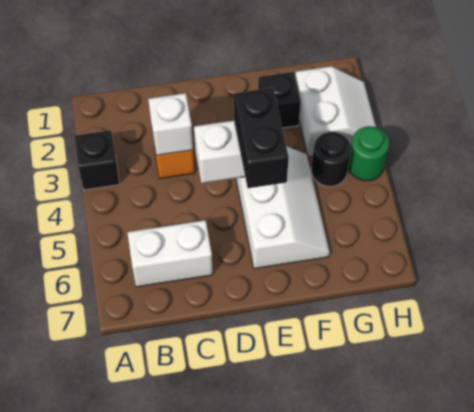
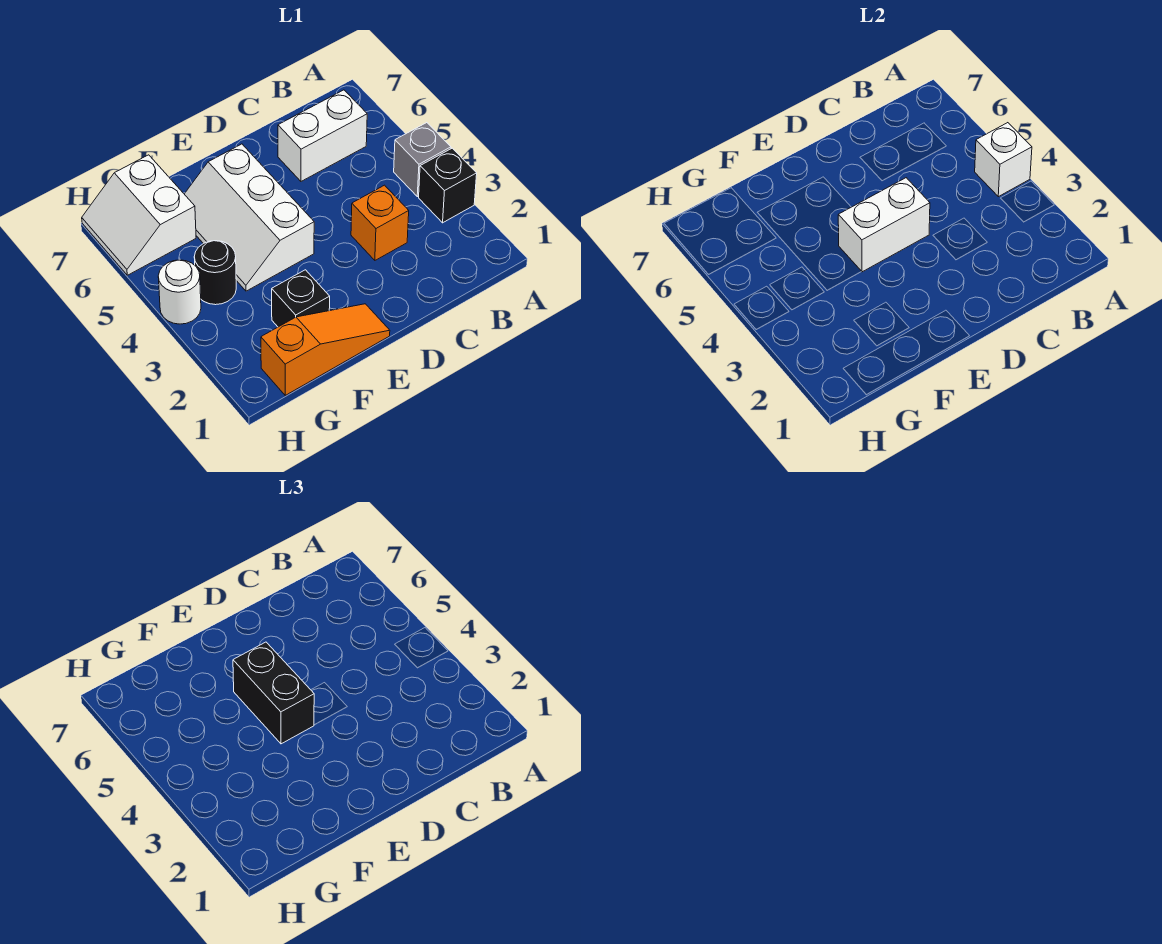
none -> grey 1x1 brick [394,123,451,197]
white 1x1 brick [148,93,193,155] -> white 1x1 brick moved to [975,123,1032,197]
none -> orange 1x3 slope [261,304,390,395]
white 2x2 slope [295,66,376,157] -> white 2x2 slope moved to [82,155,196,275]
green 1x1 round brick [348,126,389,181] -> white 1x1 round brick [158,260,201,324]

